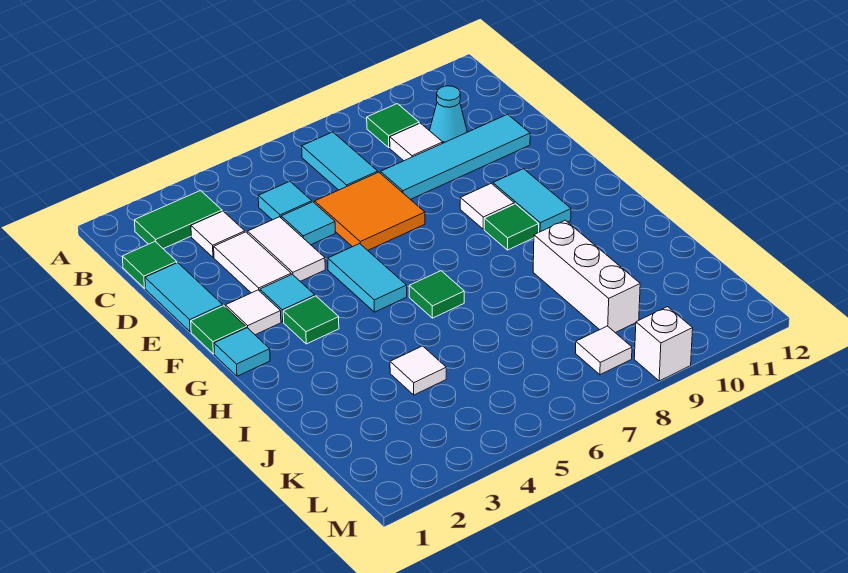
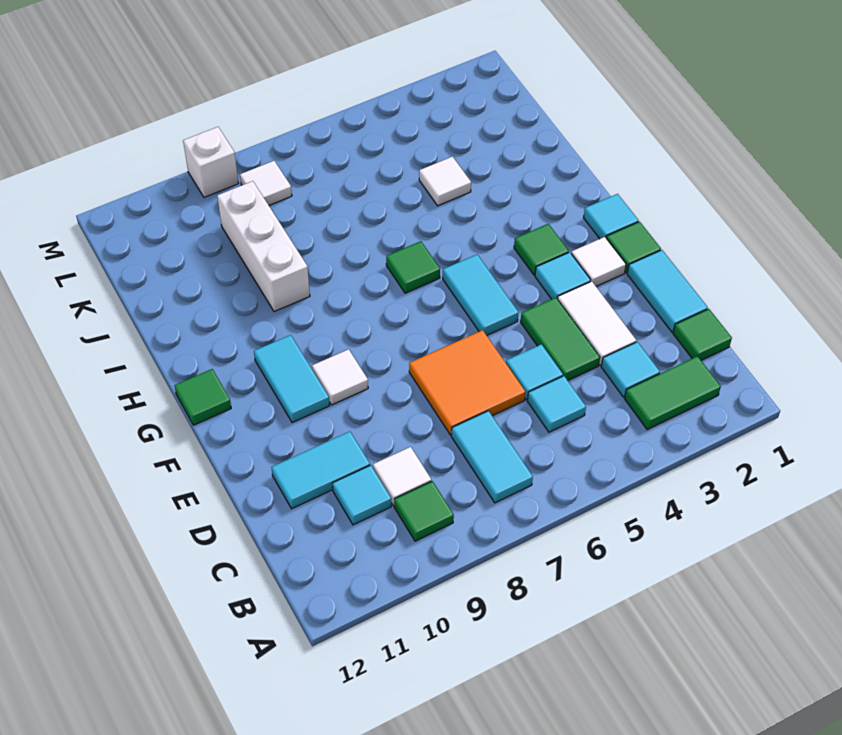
white 1x1 tile [191,211,245,257] -> cyan 1x1 tile [601,342,660,397]
cyan 1x1 cone [430,86,467,143] -> cyan 1x1 tile [333,465,391,525]
white 1x2 tile [248,217,325,281] -> green 1x2 tile [521,297,600,380]
cyan 1x4 tile [381,114,530,200] -> cyan 1x2 tile [272,432,370,509]
green 1x1 tile [484,204,539,250] -> green 1x1 tile moved to [174,369,231,425]

